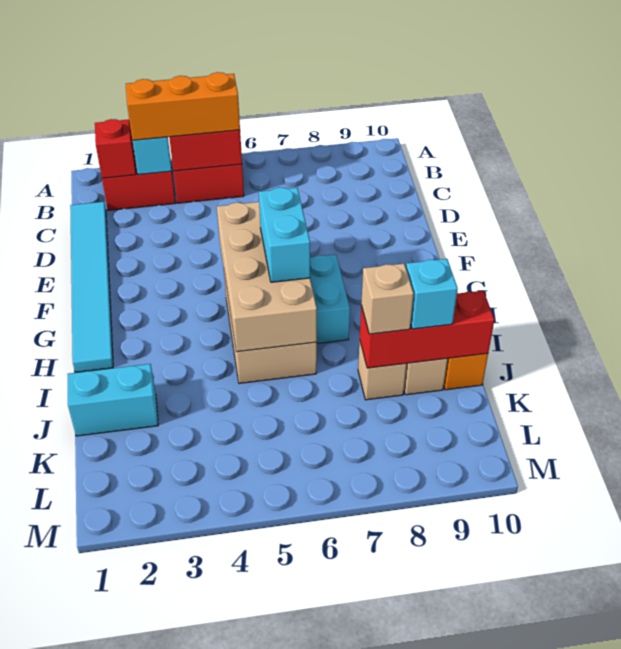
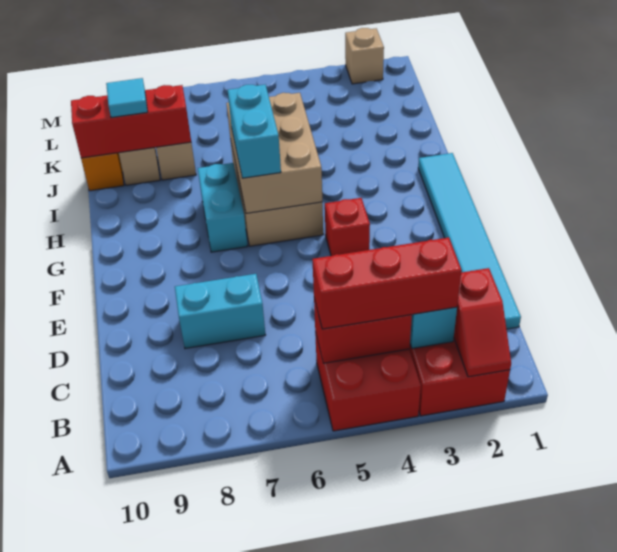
orange 1x3 brick [126,72,240,140] -> red 1x3 brick [312,237,461,329]
none -> red 1x1 brick [325,198,370,256]
tan 2x4 brick [217,202,317,352] -> tan 2x3 brick [226,93,322,213]
cyan 1x2 brick [68,364,158,436] -> cyan 1x2 brick moved to [175,274,265,349]
tan 1x1 brick [361,264,414,334] -> tan 1x1 brick moved to [345,28,384,84]
cyan 1x1 brick [406,259,458,329] -> cyan 1x1 tile [106,78,148,118]

